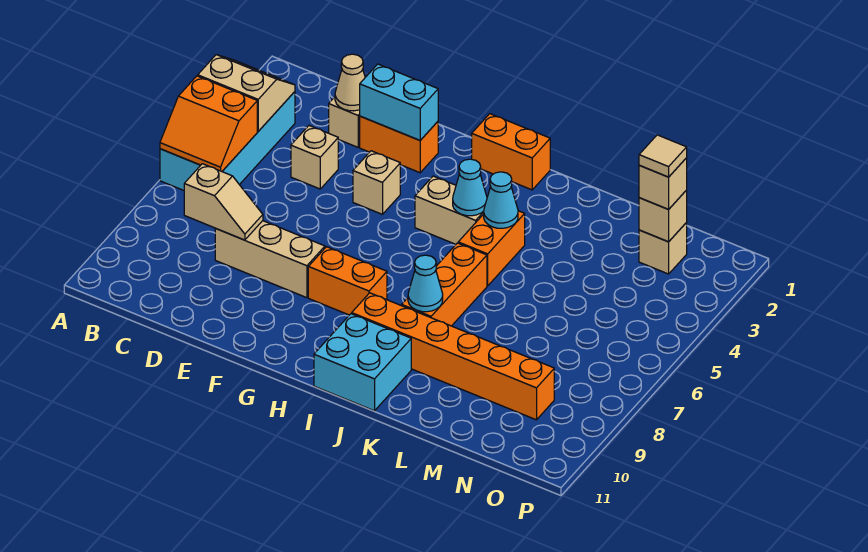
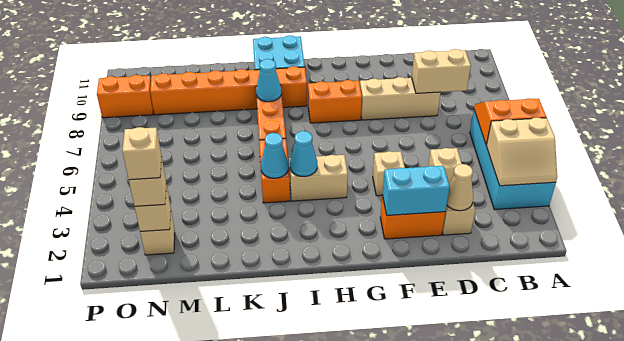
tan 1x2 slope [184,164,263,240] -> tan 1x2 brick [412,49,471,93]
orange 1x2 brick [472,114,550,190] -> orange 1x2 brick moved to [97,75,153,118]
tan 1x1 tile [639,135,687,177] -> tan 1x1 brick [122,127,162,180]

